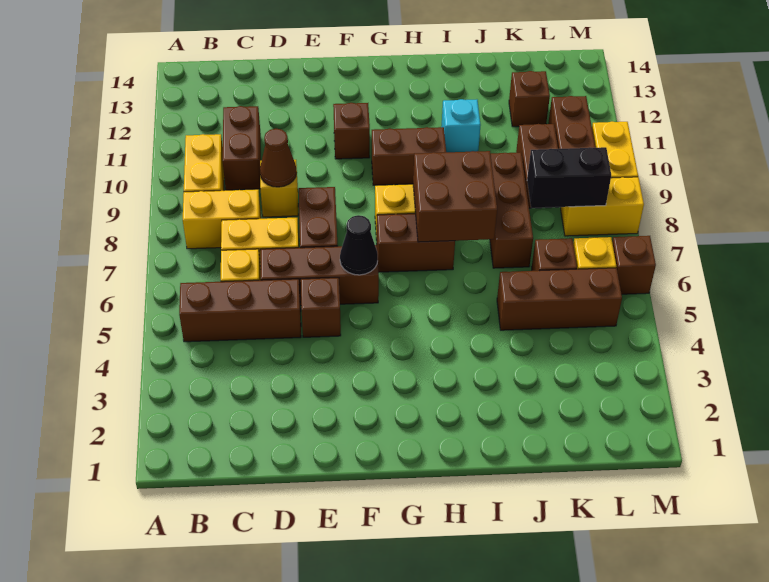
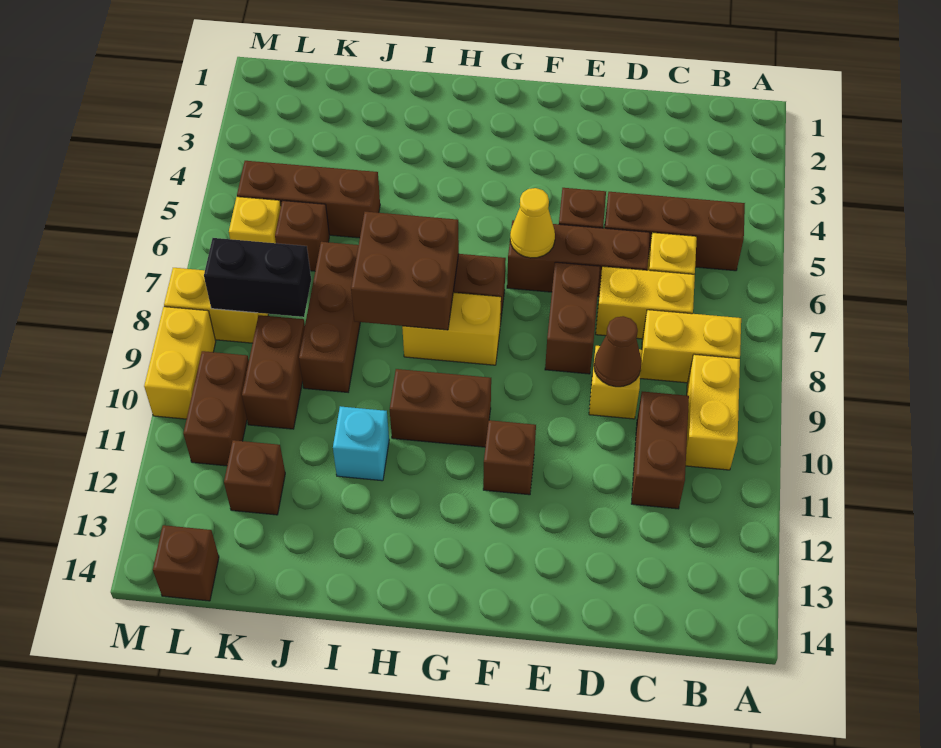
black 1x1 cone [340,215,378,275] -> yellow 1x1 cone [510,188,555,258]
brown 1x1 brick [612,236,656,294] -> brown 1x1 brick moved to [153,525,219,601]

